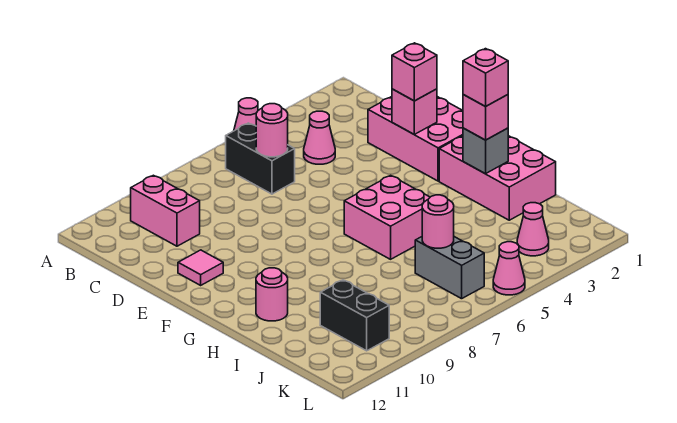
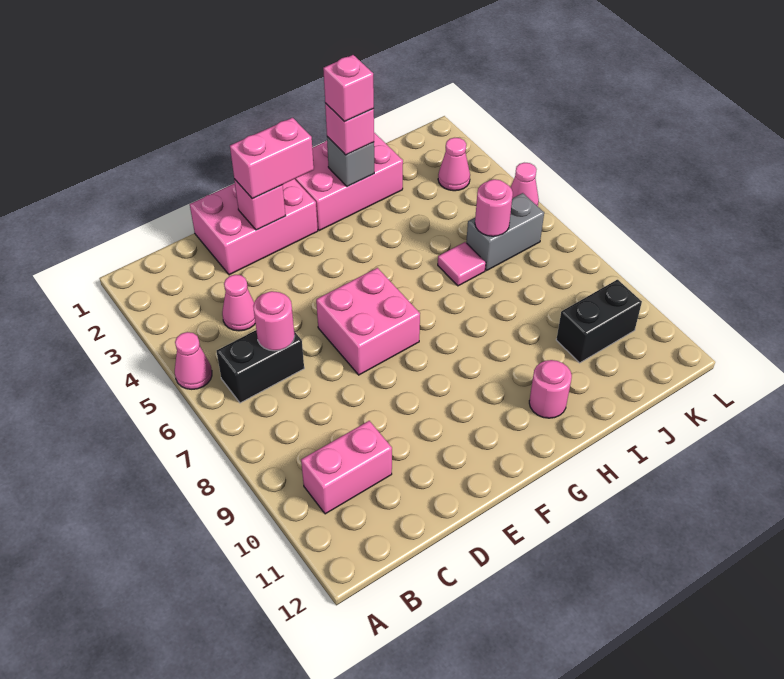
pink 1x1 brick [392,43,437,101] -> pink 1x2 brick [230,118,314,199]
pink 1x1 tile [178,250,223,285] -> pink 1x1 tile moved to [438,242,486,286]
pink 2x2 brick [344,175,430,259] -> pink 2x2 brick moved to [316,268,420,375]

